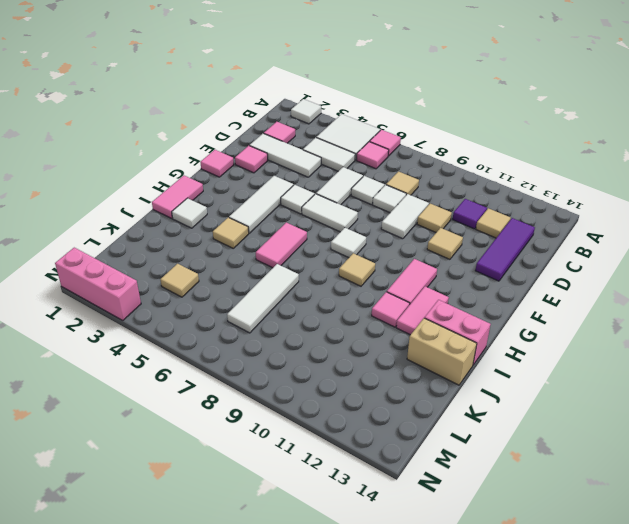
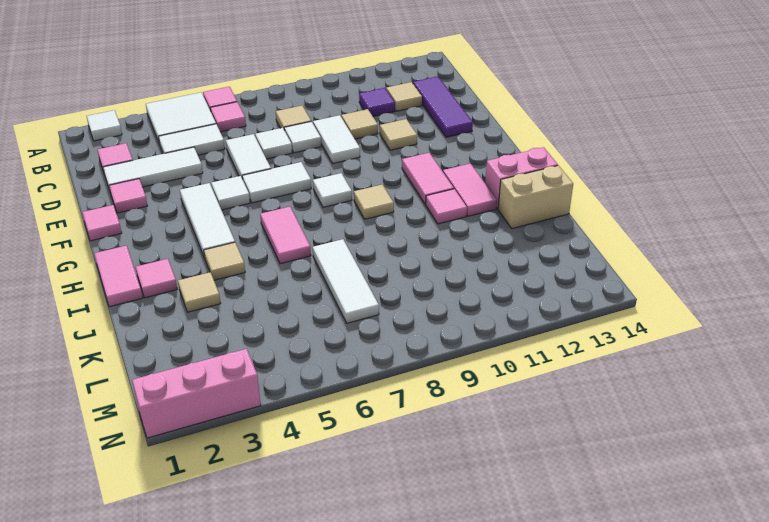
white 1x1 tile [172,198,207,228] -> pink 1x1 tile [136,259,177,298]
tan 1x1 tile [160,264,199,297] -> tan 1x1 tile moved to [178,272,221,312]

